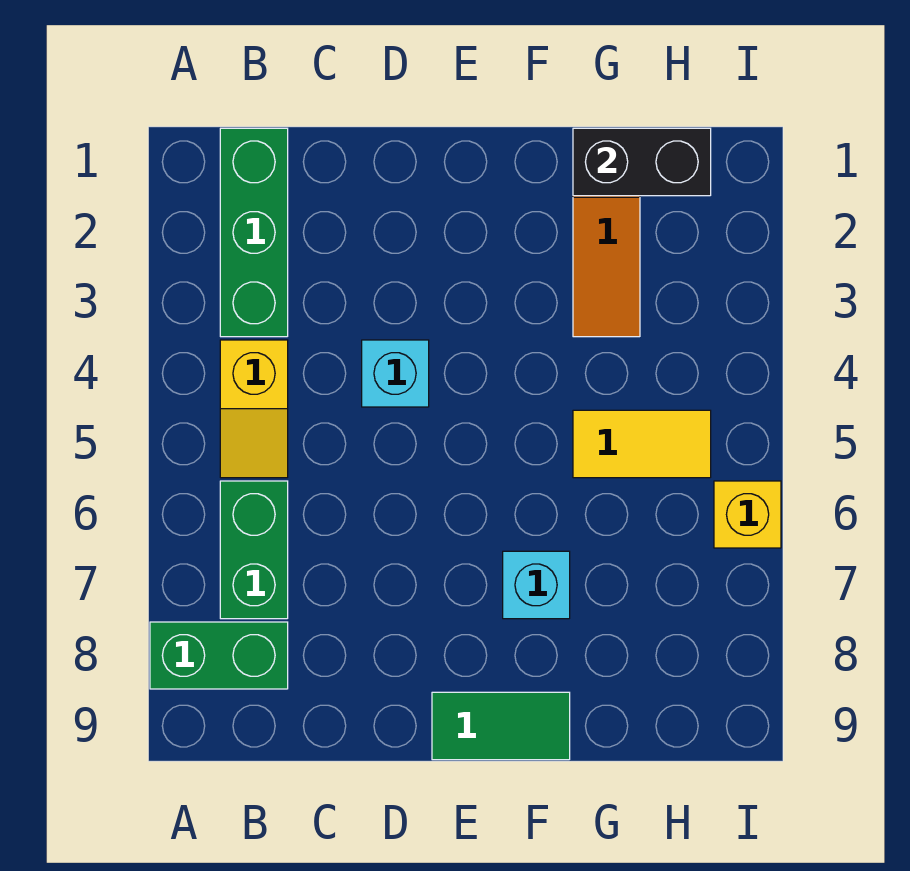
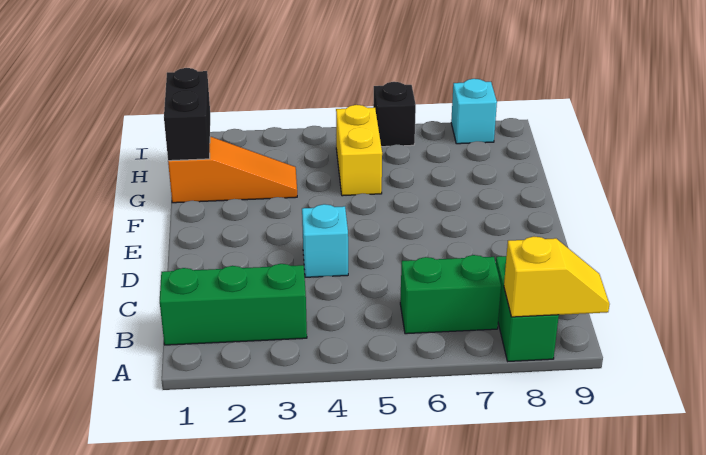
yellow 1x2 slope [220,340,288,478] -> yellow 1x2 slope moved to [504,237,610,317]
green 1x2 tile [432,692,570,760] -> none
cyan 1x1 brick [503,551,570,619] -> cyan 1x1 brick moved to [451,79,497,144]
yellow 1x2 tile [573,410,711,478] -> yellow 1x2 brick [336,105,382,196]
yellow 1x1 brick [714,481,781,548] -> black 1x1 brick [373,82,416,147]

